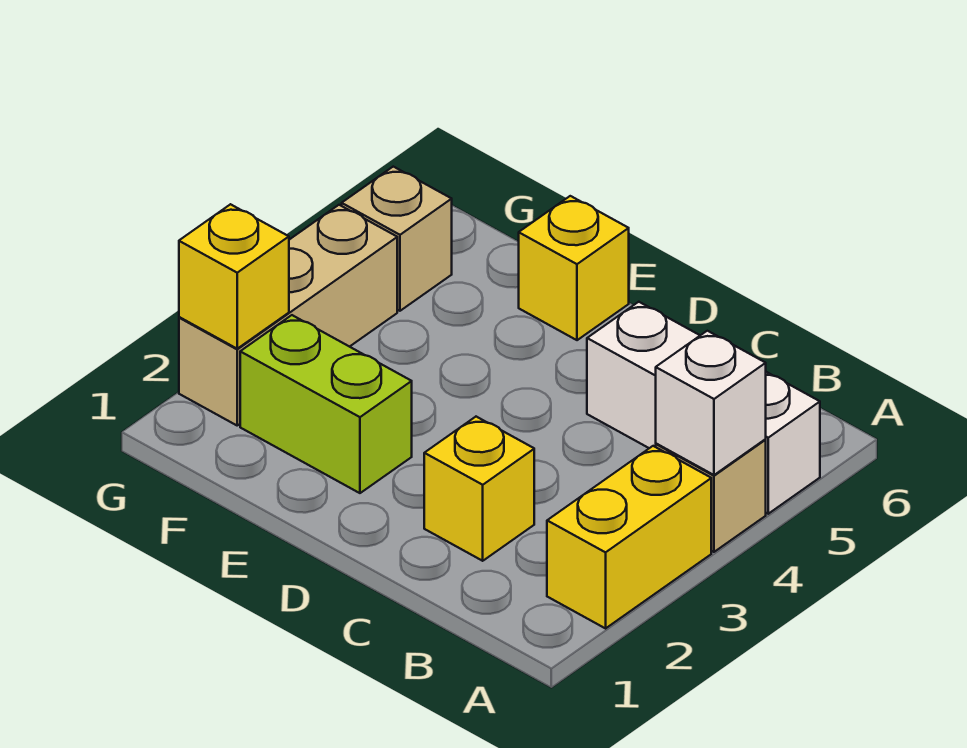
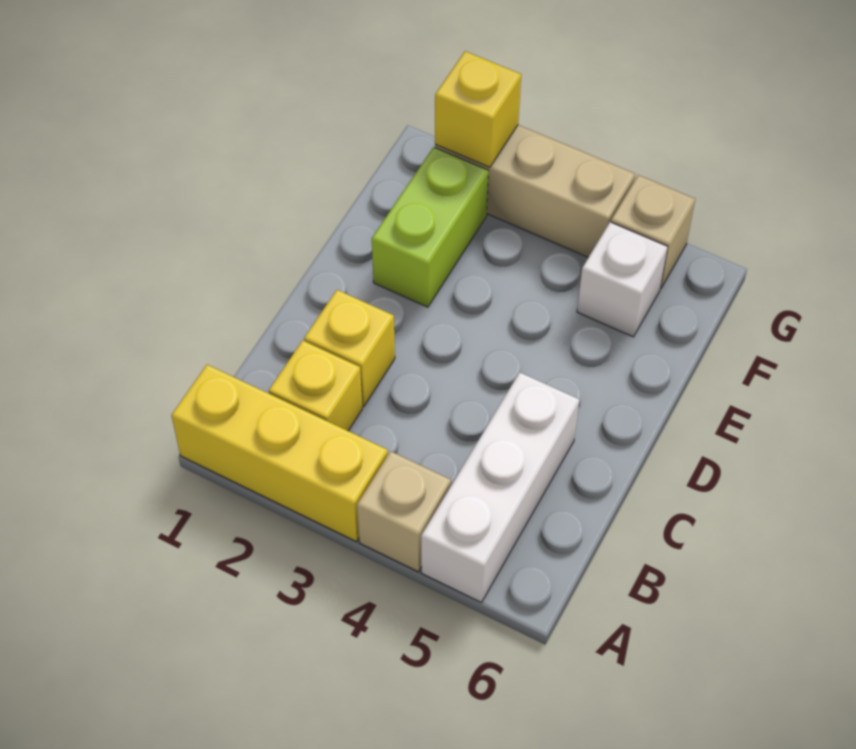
yellow 1x2 brick [547,446,711,628] -> yellow 1x3 brick [171,365,388,542]
white 1x1 brick [656,331,766,475] -> white 1x1 brick moved to [577,222,668,337]
yellow 1x1 brick [519,196,629,340] -> yellow 1x1 brick moved to [269,340,362,431]

